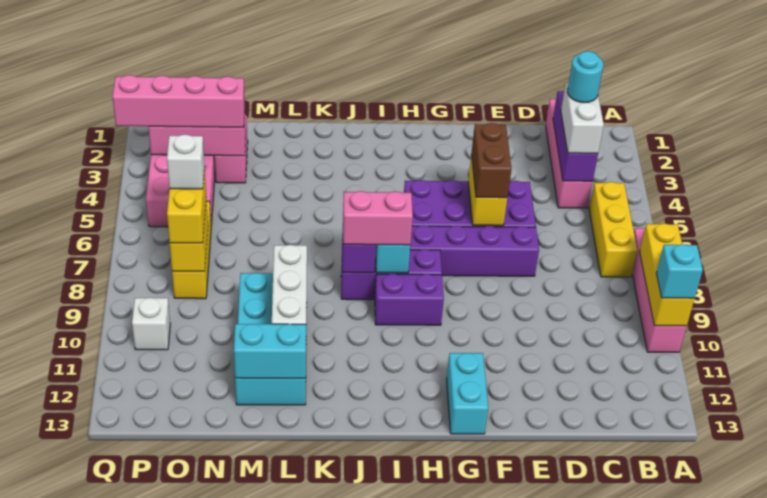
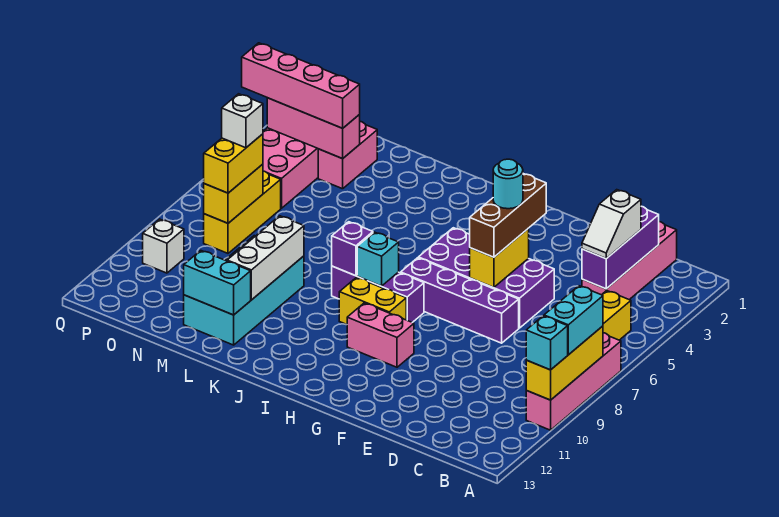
white 1x2 brick [561,83,604,153] -> white 1x2 slope [582,190,641,259]
cyan 1x1 round brick [567,51,603,103] -> cyan 1x1 round brick moved to [493,159,523,209]
brown 1x2 brick [472,123,512,198] -> brown 1x3 brick [470,174,546,257]
cyan 1x2 brick [447,353,488,434] -> cyan 1x2 brick moved to [544,286,603,355]
purple 1x2 brick [375,274,444,325] -> yellow 1x2 brick [339,278,406,325]
pink 1x2 brick [343,191,413,245] -> pink 1x2 brick moved to [347,303,414,367]

